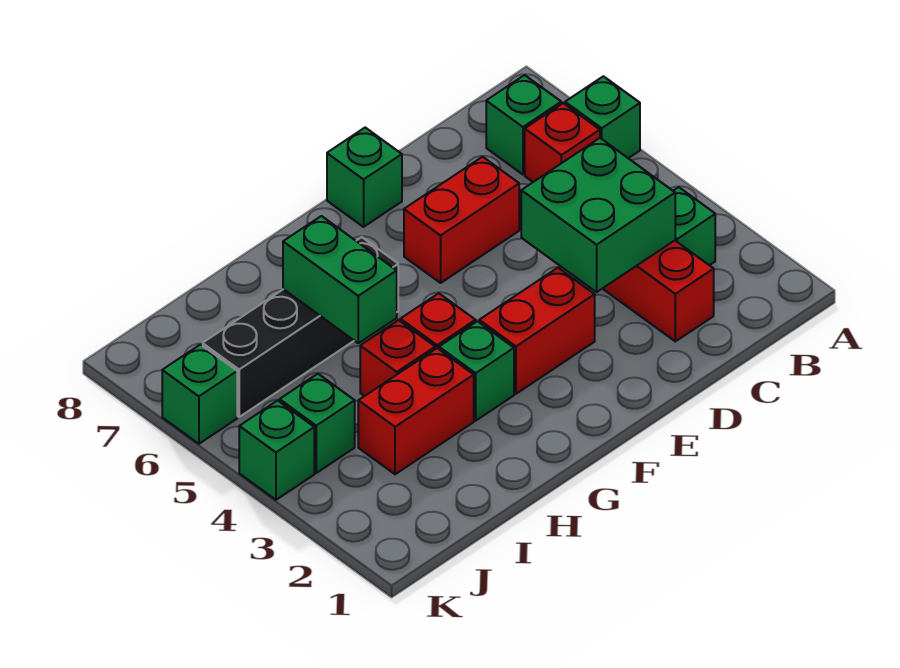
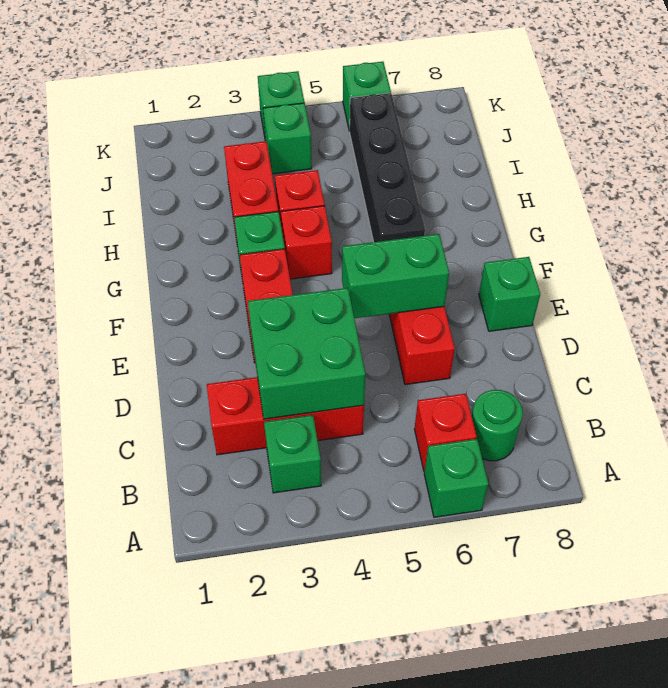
green 1x1 brick [486,75,561,174] -> green 1x1 round brick [472,390,523,461]
green 1x2 brick [283,216,397,343] -> green 1x2 brick moved to [342,234,449,318]

